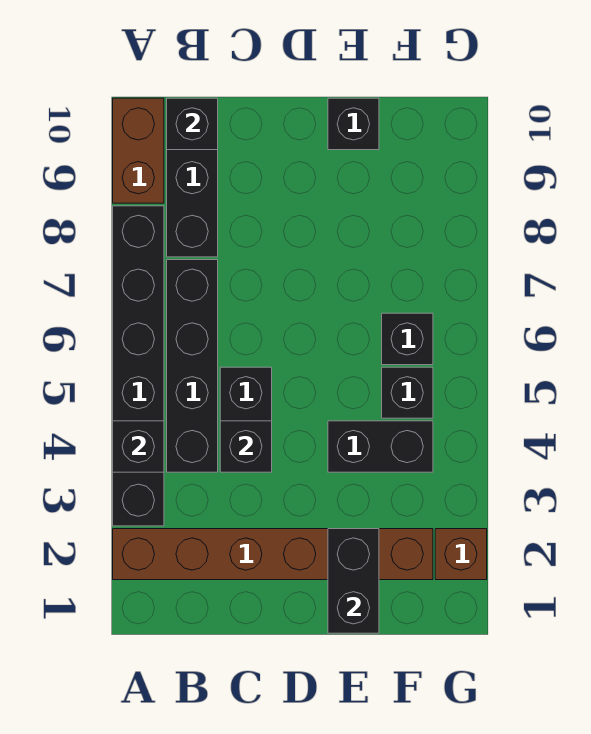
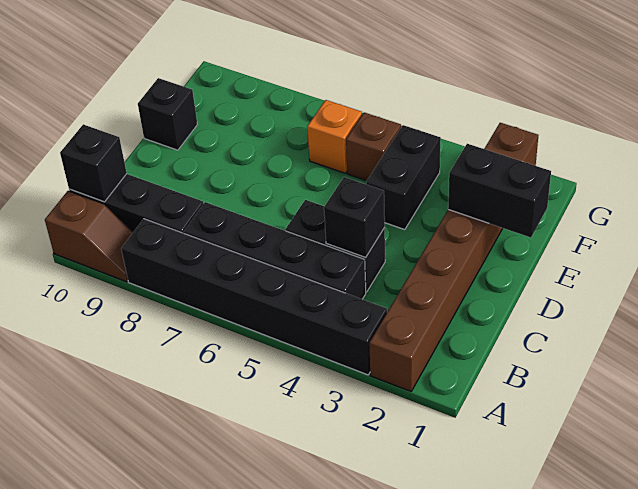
black 1x1 brick [113,421,164,472] -> none
brown 1x2 brick [113,98,164,203] -> brown 1x2 slope [45,191,133,282]
black 1x1 brick [382,367,433,418] -> brown 1x1 brick [346,112,401,181]
black 1x1 brick [382,313,433,365] -> orange 1x1 brick [307,100,362,173]

